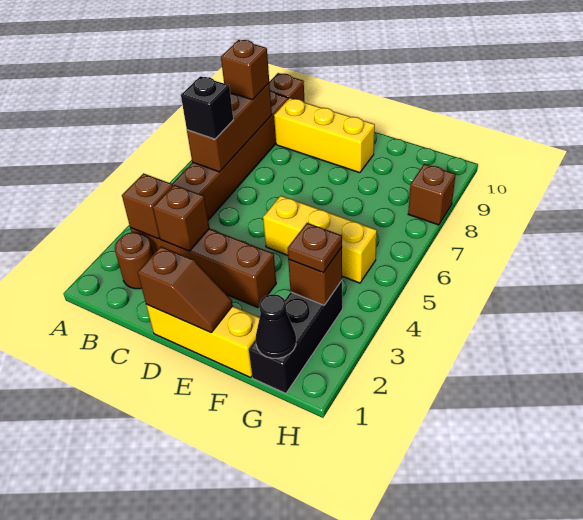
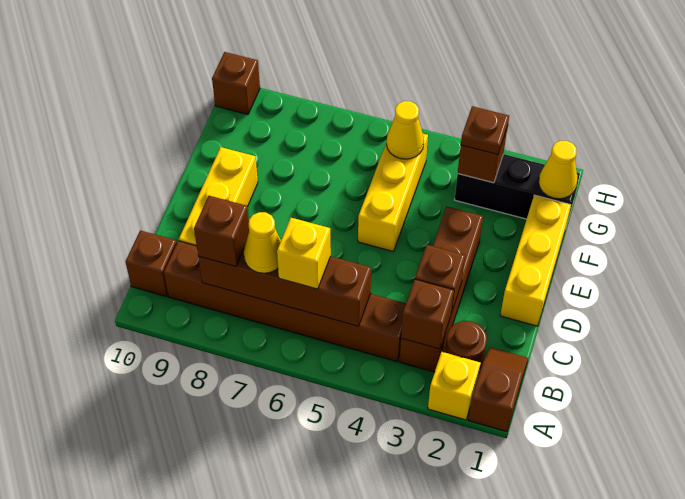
none -> yellow 1x1 brick [428,352,481,420]
brown 1x3 brick [187,83,272,172] -> brown 1x4 brick [198,250,371,326]
black 1x1 brick [181,76,233,139] -> yellow 1x1 brick [277,218,331,289]
none -> yellow 1x1 cone [244,212,281,273]
brown 1x2 slope [138,247,233,332] -> brown 1x2 slope moved to [468,347,528,432]
black 1x1 cone [256,294,296,358] -> yellow 1x1 cone [539,141,577,199]
none -> yellow 1x1 cone [387,101,424,159]
brown 1x1 brick [408,164,456,225] -> brown 1x1 brick moved to [212,52,260,114]

